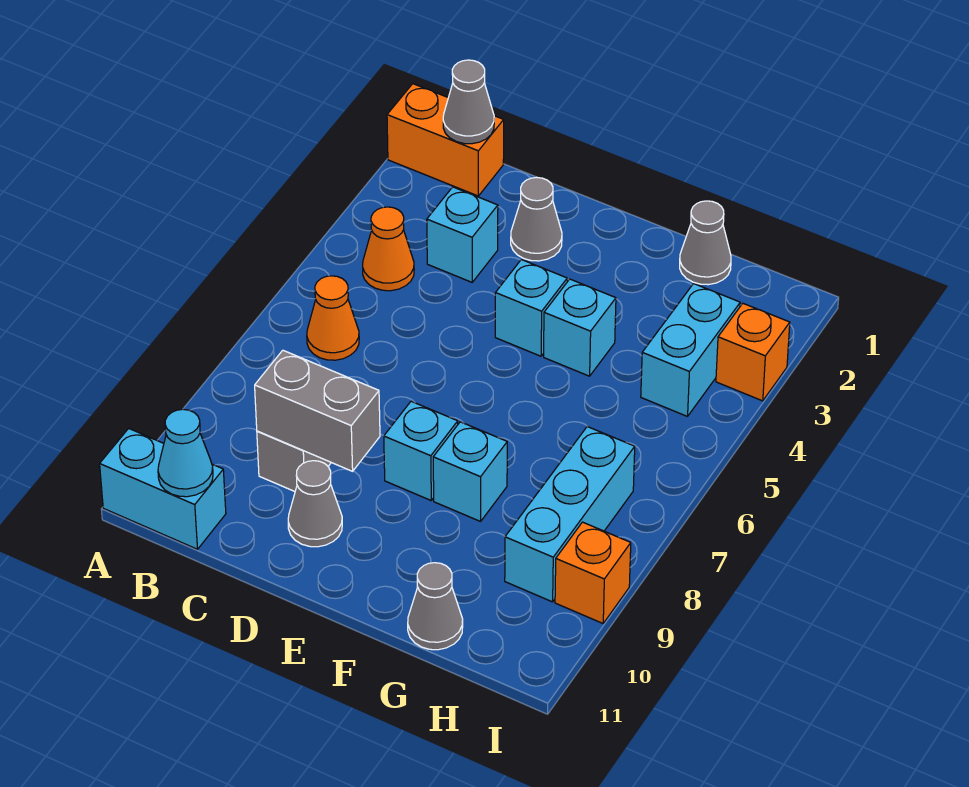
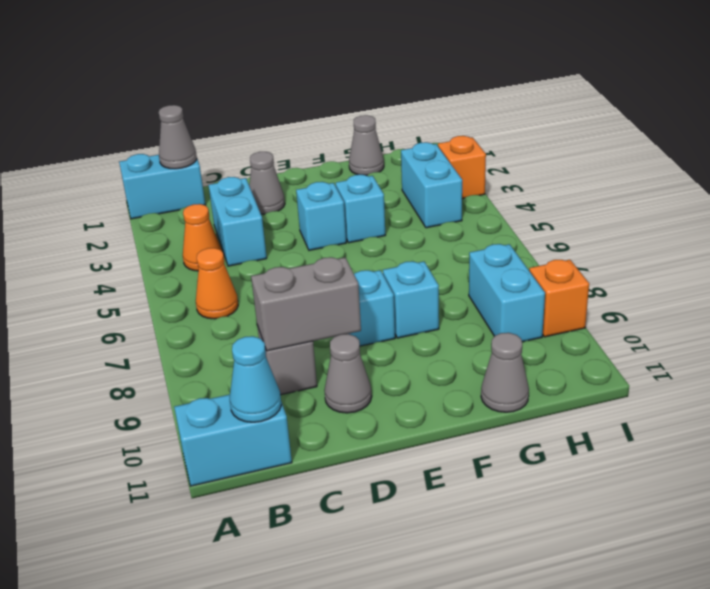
orange 1x2 brick [387,84,504,196] -> cyan 1x2 brick [119,154,205,219]
cyan 1x1 brick [427,187,498,282] -> cyan 1x2 brick [209,177,267,266]
cyan 1x3 brick [505,427,635,602] -> cyan 1x2 brick [469,244,545,342]

